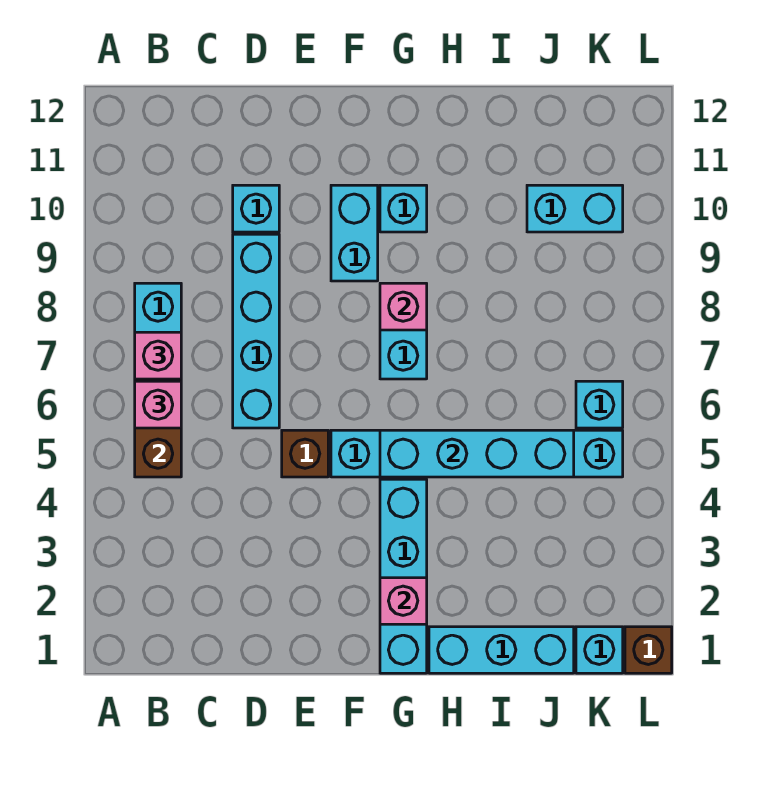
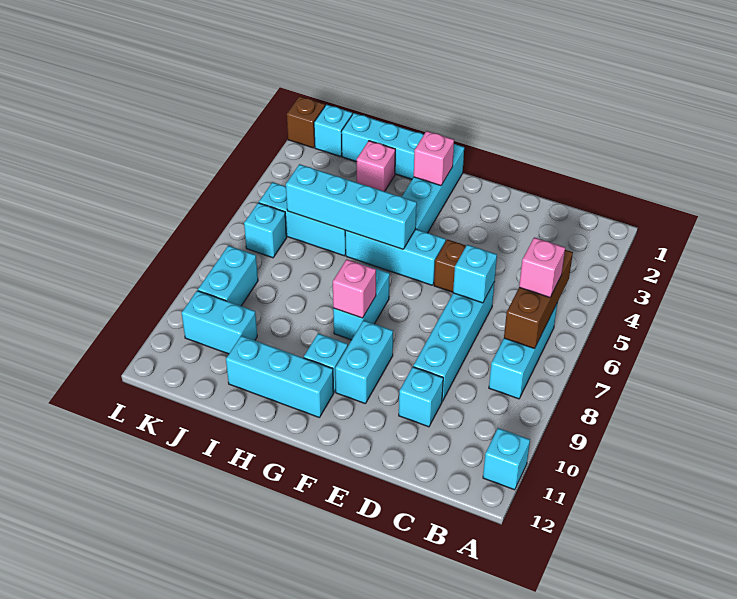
none -> cyan 1x1 brick [483,428,530,490]
pink 1x1 brick [135,332,181,379] -> pink 1x1 brick moved to [357,141,395,191]
none -> cyan 1x1 brick [453,245,497,303]
none -> cyan 1x3 brick [226,336,334,418]
none -> cyan 1x2 brick [198,246,258,306]

